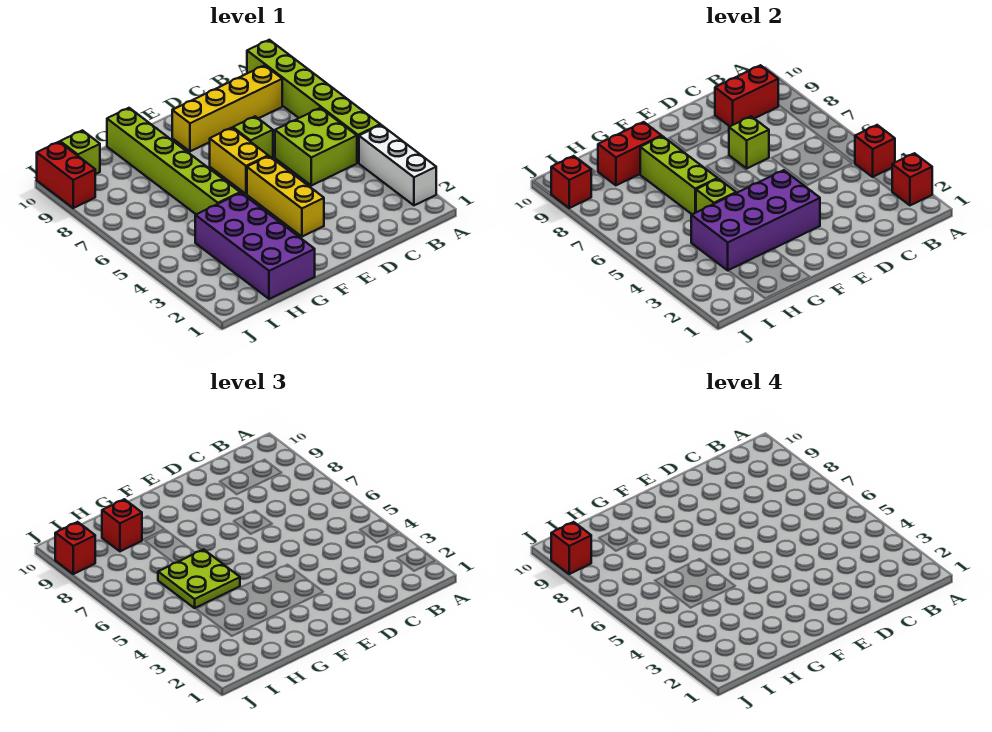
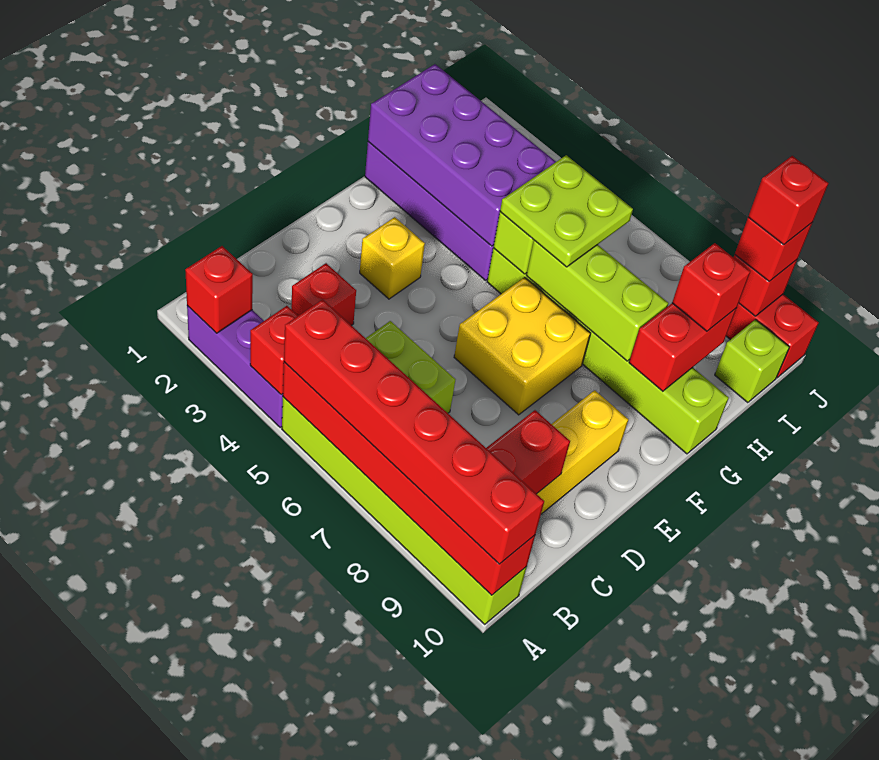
white 1x3 brick [359,125,436,205] -> purple 1x3 brick [187,306,283,427]
none -> red 1x6 brick [283,362,535,595]
none -> red 1x6 brick [284,299,544,564]
none -> red 1x1 brick [291,263,356,326]
lime 1x1 brick [233,116,273,158] -> none
lime 1x1 brick [729,116,769,168] -> none
yellow 1x3 brick [247,156,324,237] -> yellow 1x1 brick [360,217,425,299]
purple 2x4 brick [691,170,820,270] -> purple 2x4 brick turned to [368,64,556,246]
yellow 1x2 brick [210,128,268,194] -> yellow 2x2 brick [454,277,591,415]

